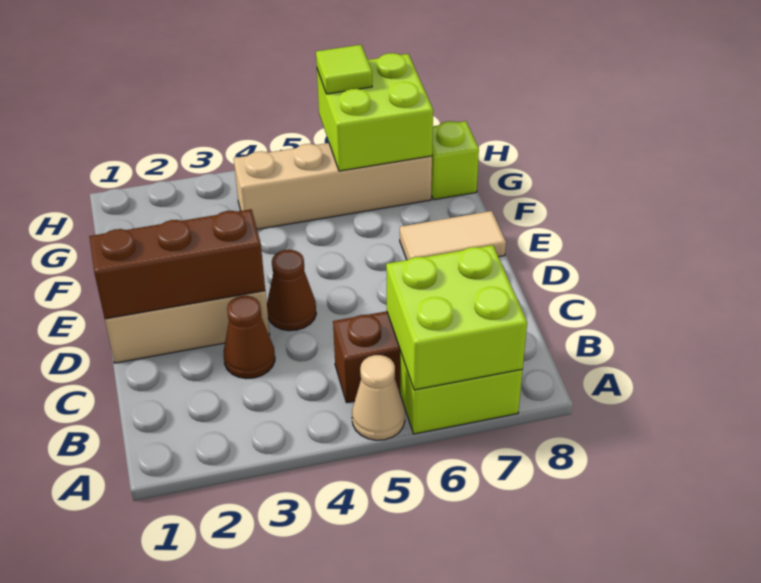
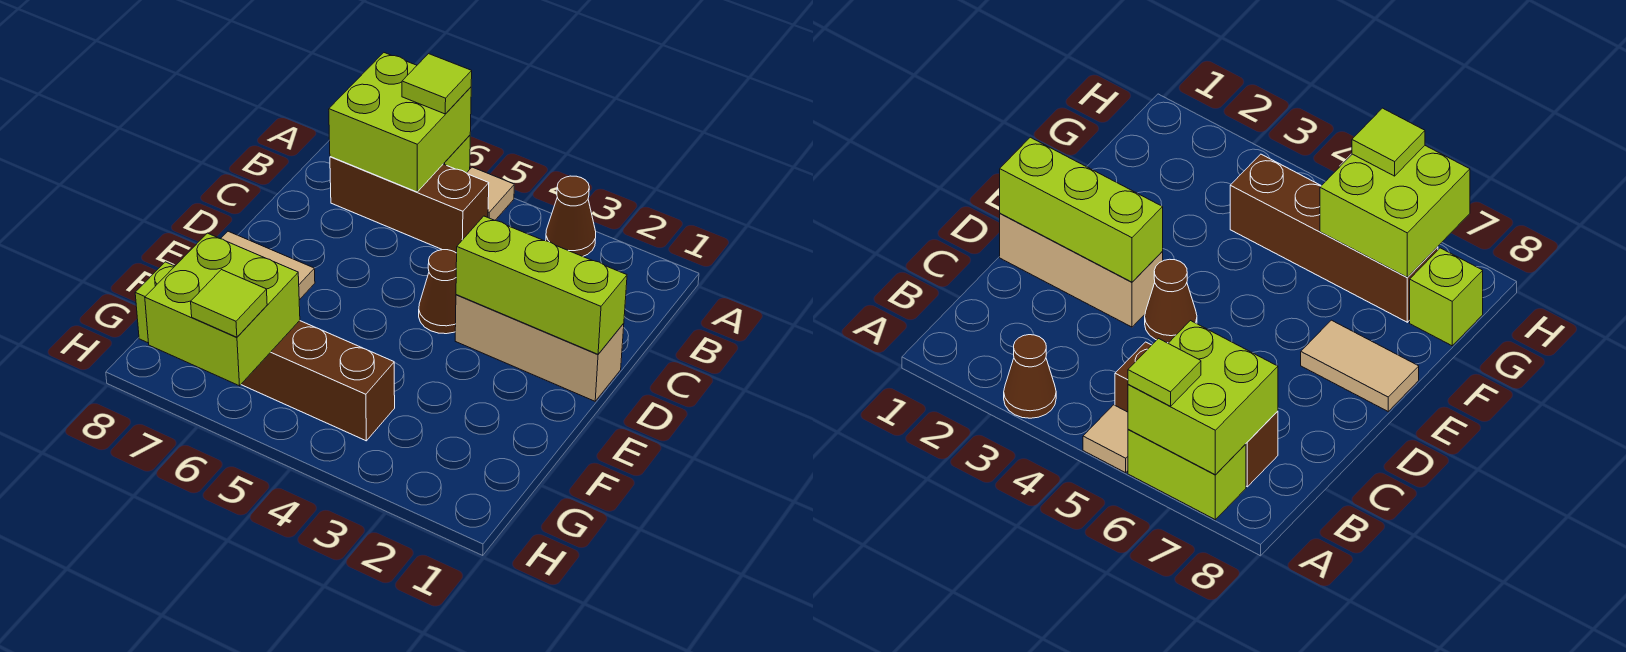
tan 1x1 cone [352,355,405,440] -> tan 1x1 tile [467,167,514,220]
none -> lime 1x1 tile [402,54,472,114]
brown 1x1 cone [224,296,275,379] -> brown 1x1 cone moved to [546,176,596,256]
brown 1x3 brick [89,209,265,319] -> lime 1x3 brick [456,216,627,354]
tan 1x4 brick [234,143,432,229] -> brown 1x4 brick [241,321,395,441]

